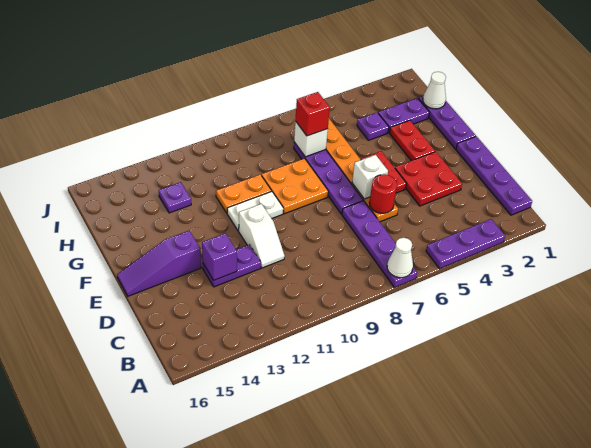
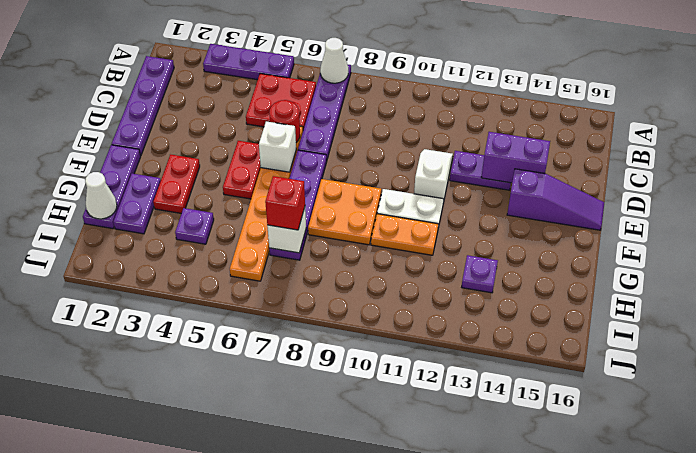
red 2x2 plate [395,152,462,206] -> red 2x2 plate moved to [246,74,316,130]
purple 1x1 brick [202,233,237,280] -> purple 1x2 brick [481,132,550,183]
purple 1x2 plate [378,98,430,133] -> purple 1x2 plate turned to [113,174,161,234]

